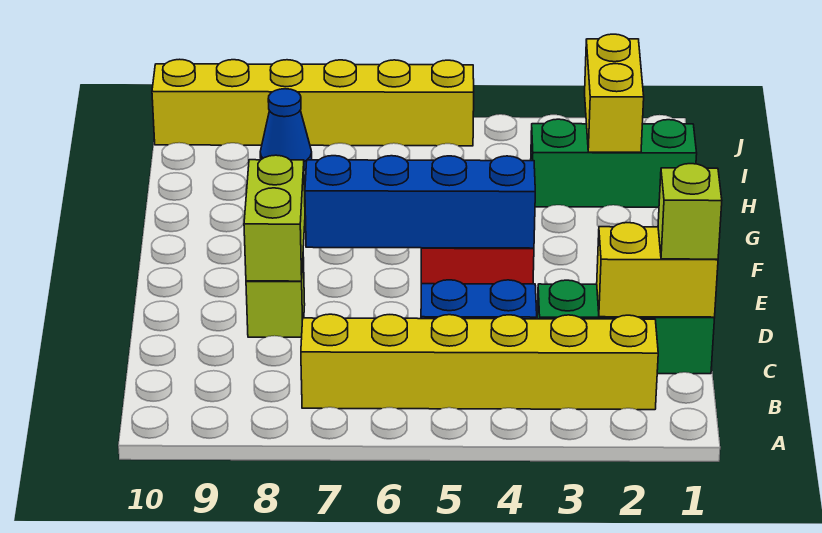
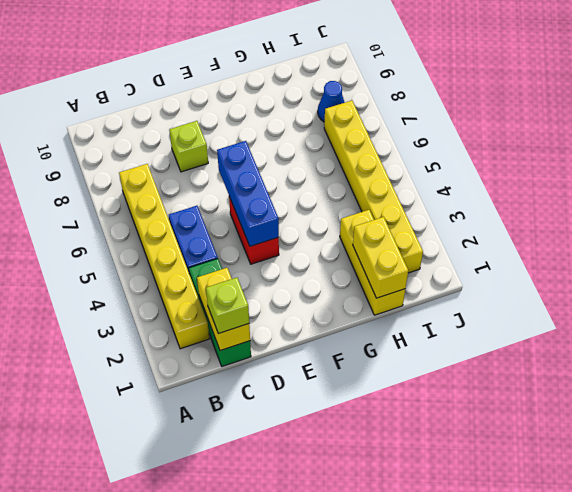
lime 1x2 brick [244,155,305,281] -> none
blue 1x4 brick [305,156,535,248] -> blue 1x3 brick [217,141,279,246]
green 1x3 brick [531,119,697,207] -> yellow 1x3 brick [340,210,405,315]
yellow 1x2 brick [585,34,644,152] -> yellow 1x2 brick turned to [353,217,408,298]
yellow 1x6 brick [152,59,474,146] -> yellow 1x6 brick moved to [324,100,423,273]

